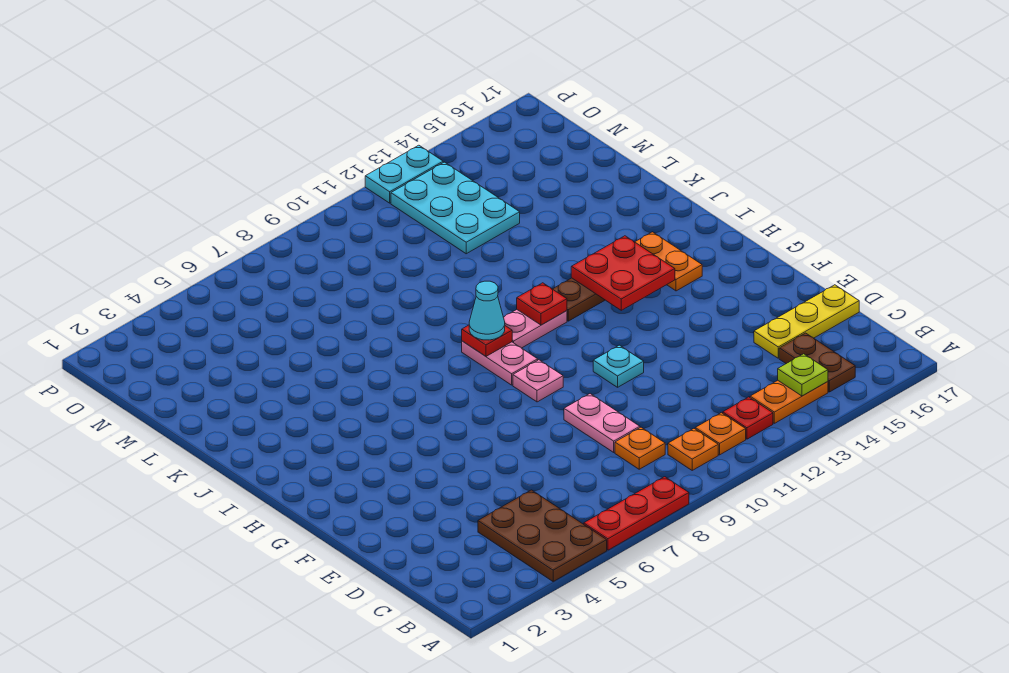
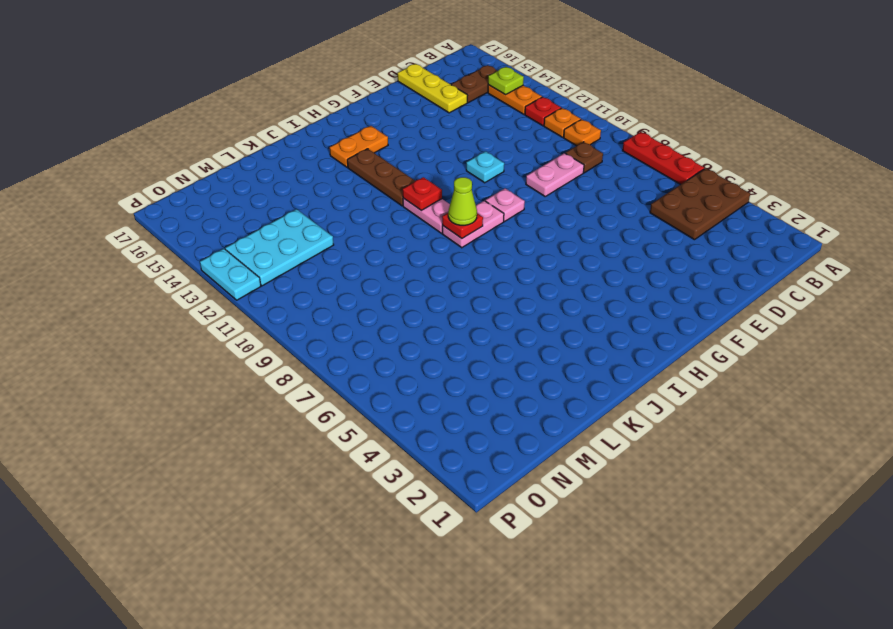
orange 1x1 plate [615,427,665,469] -> brown 1x1 plate [565,142,603,173]
red 2x2 plate [571,236,675,310] -> none
cyan 1x1 cone [469,281,505,340] -> lime 1x1 cone [448,177,477,225]

